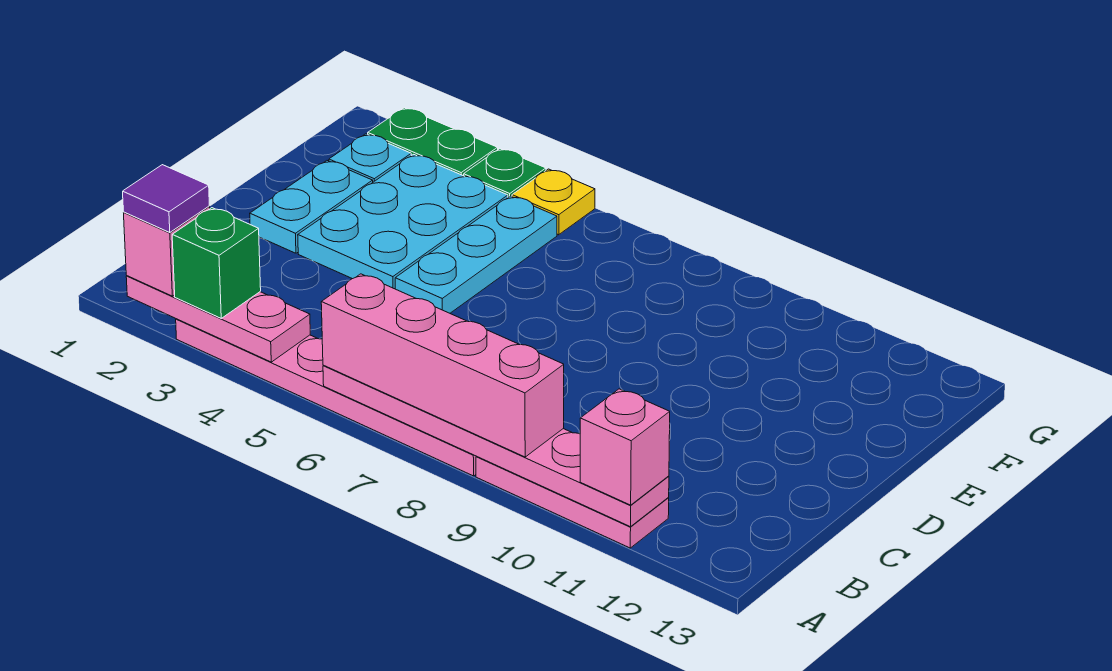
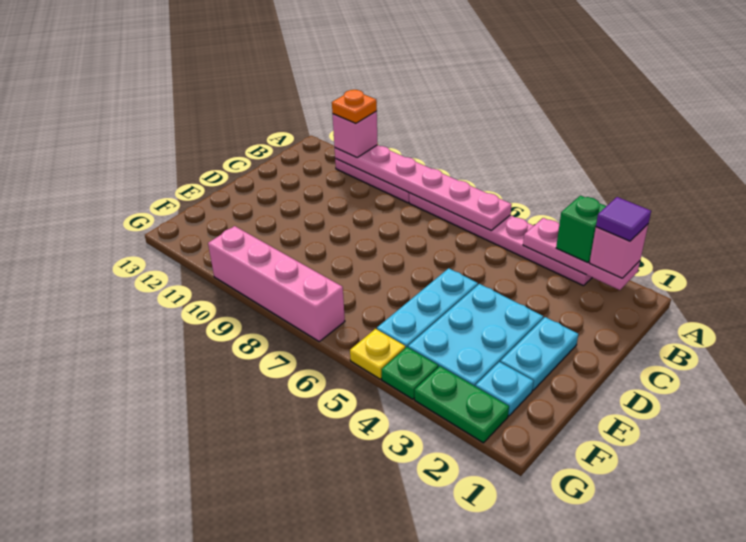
pink 1x4 brick [321,274,564,457] -> pink 1x4 brick moved to [208,226,345,341]
none -> orange 1x1 plate [332,90,377,124]

